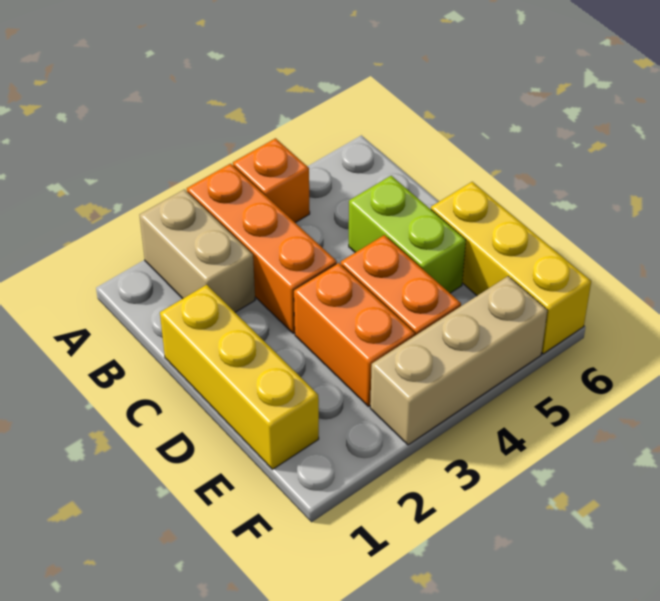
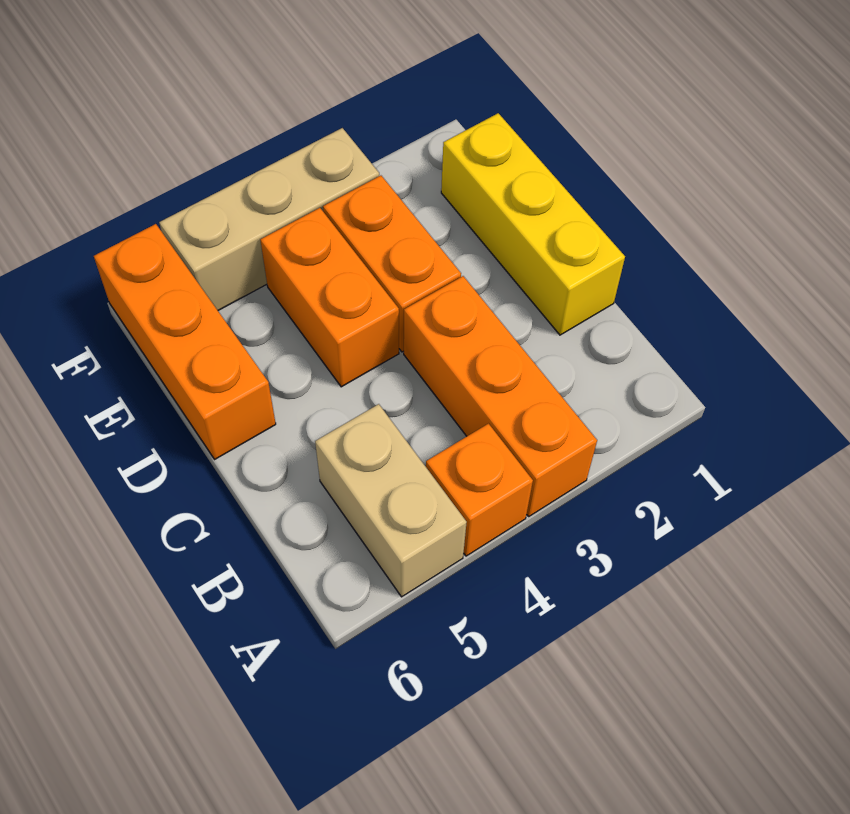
tan 1x2 brick [140,189,255,312] -> tan 1x2 brick moved to [315,404,467,597]
lime 1x2 brick [349,176,466,293] -> none
yellow 1x3 brick [431,182,591,354] -> orange 1x3 brick [94,224,276,459]

